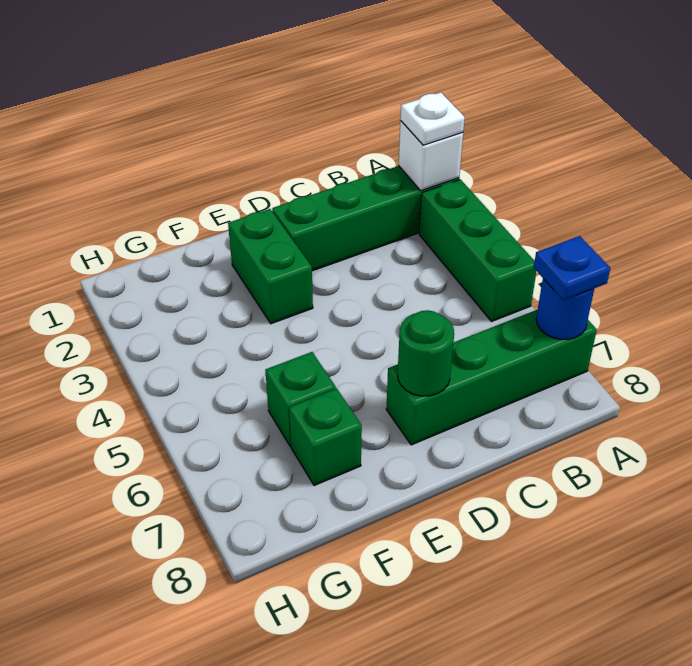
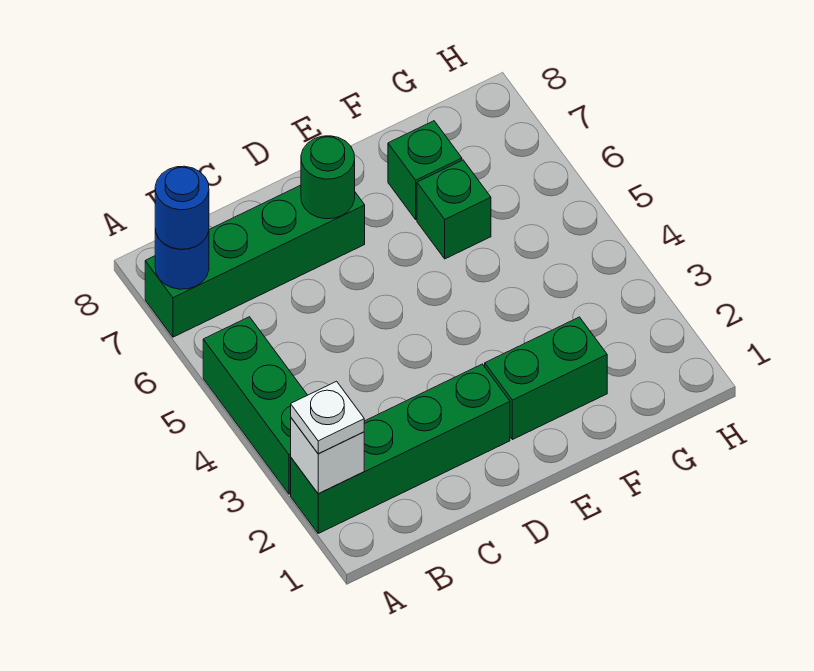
blue 1x1 plate [534,236,610,300] -> blue 1x1 round brick [155,166,209,249]
green 1x2 brick [228,209,313,324] -> green 1x2 brick turned to [485,317,607,440]

